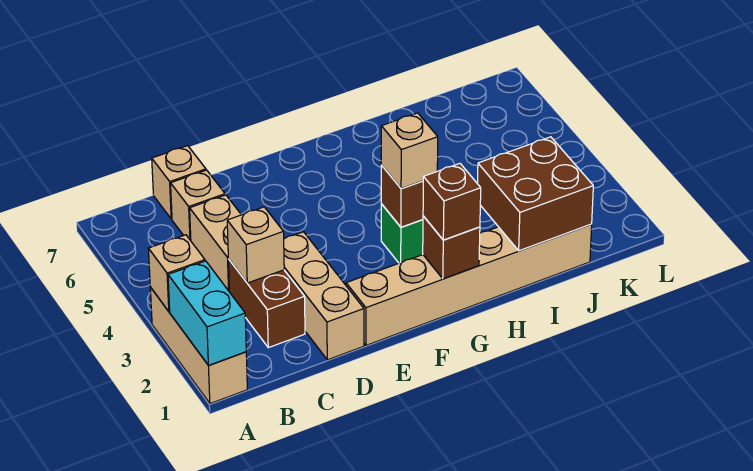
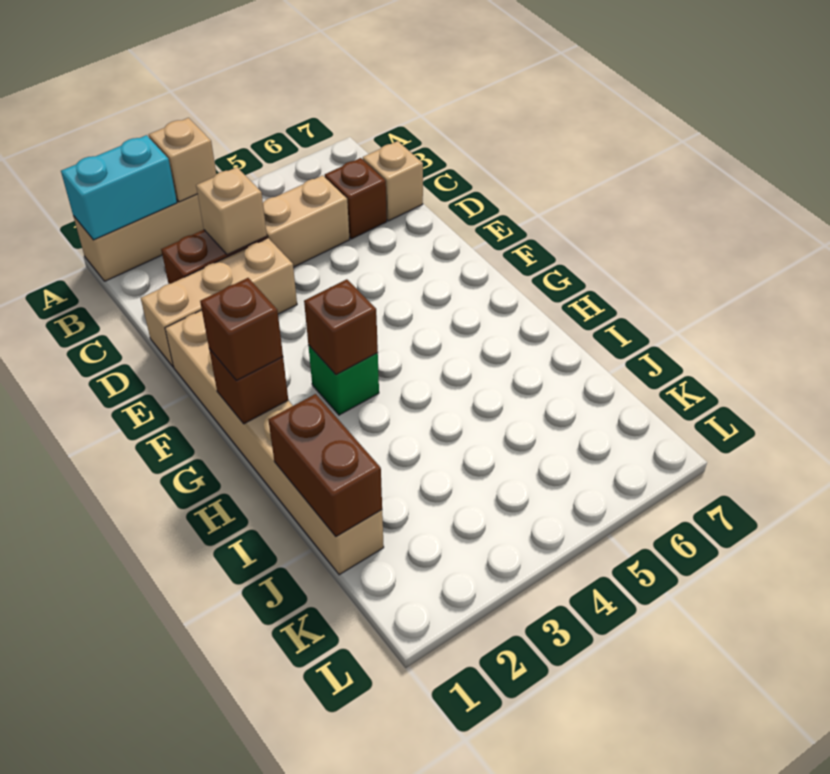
tan 1x1 brick [171,170,225,241] -> brown 1x1 brick [325,158,387,239]
tan 1x1 brick [381,113,438,189] -> none
brown 2x2 brick [477,137,593,251] -> brown 1x2 brick [268,394,382,536]

